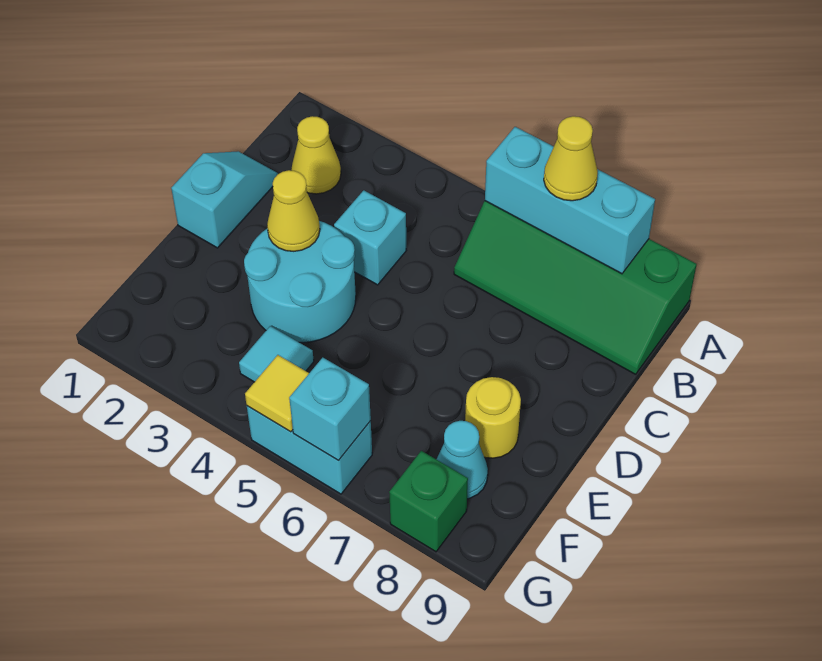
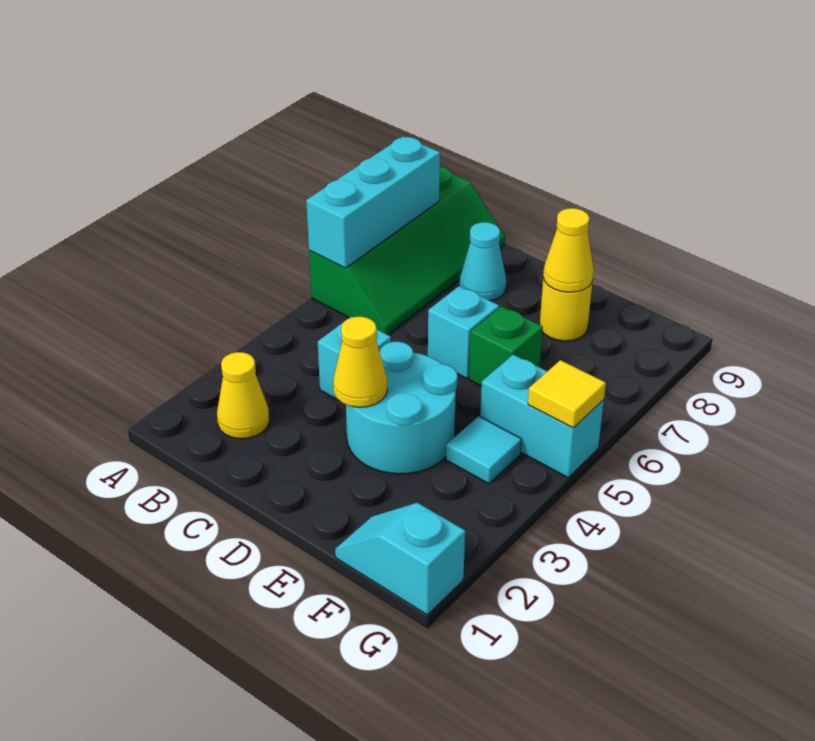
yellow 1x1 cone [544,116,598,201] -> yellow 1x1 cone moved to [543,208,594,292]
cyan 1x2 slope [171,151,278,248] -> cyan 1x2 slope moved to [335,503,465,615]
cyan 1x1 cone [437,421,488,499] -> cyan 1x1 cone moved to [460,222,506,301]
cyan 1x2 brick [247,406,372,494] -> cyan 1x2 brick turned to [480,355,604,477]
cyan 1x1 brick [289,358,371,461] -> cyan 1x1 brick moved to [428,286,499,378]
green 1x1 brick [389,451,468,552] -> green 1x1 brick moved to [469,306,543,386]

